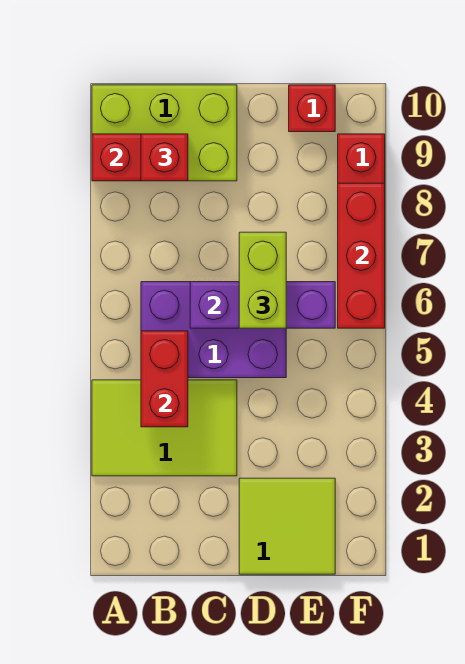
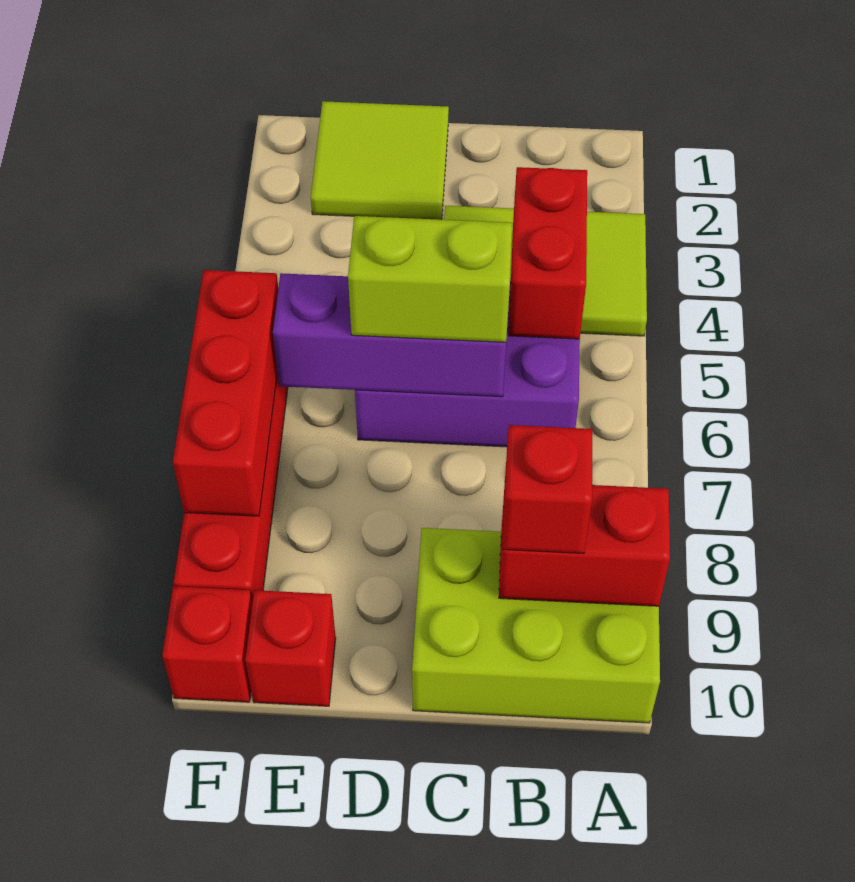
lime 1x2 brick [239,232,286,328] -> lime 1x2 brick turned to [348,216,512,342]
none -> red 1x1 brick [162,586,252,702]

